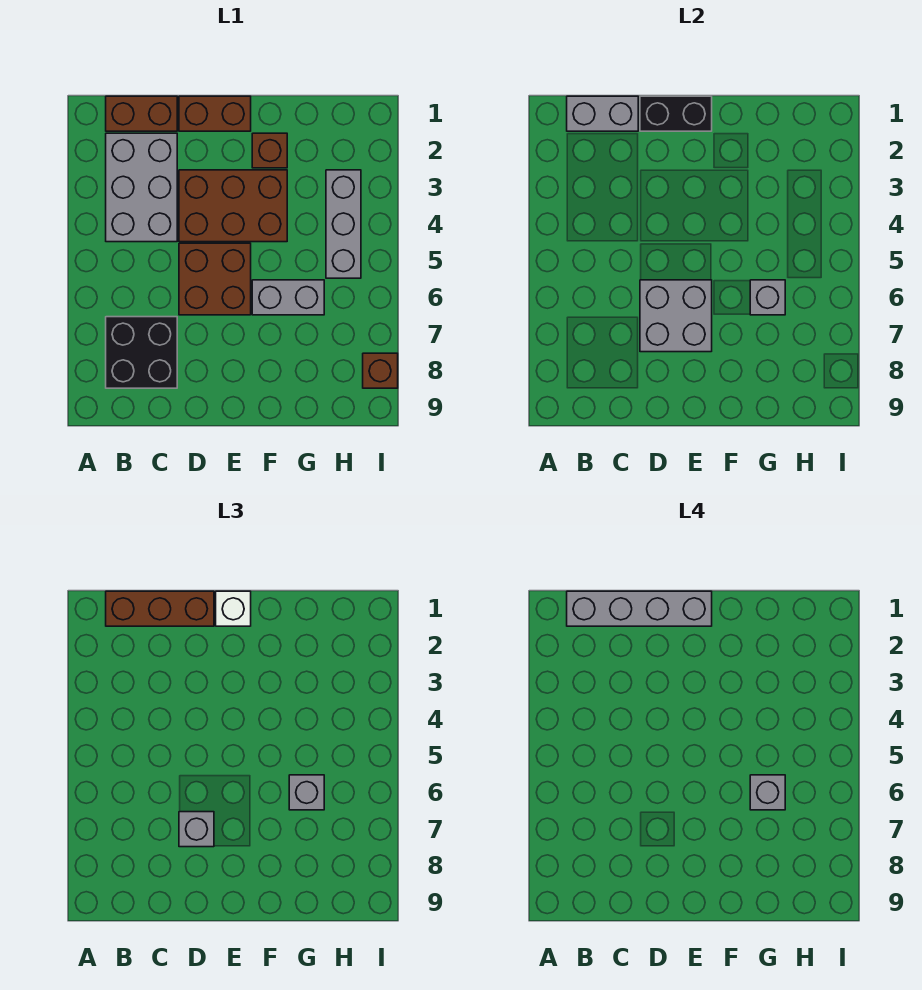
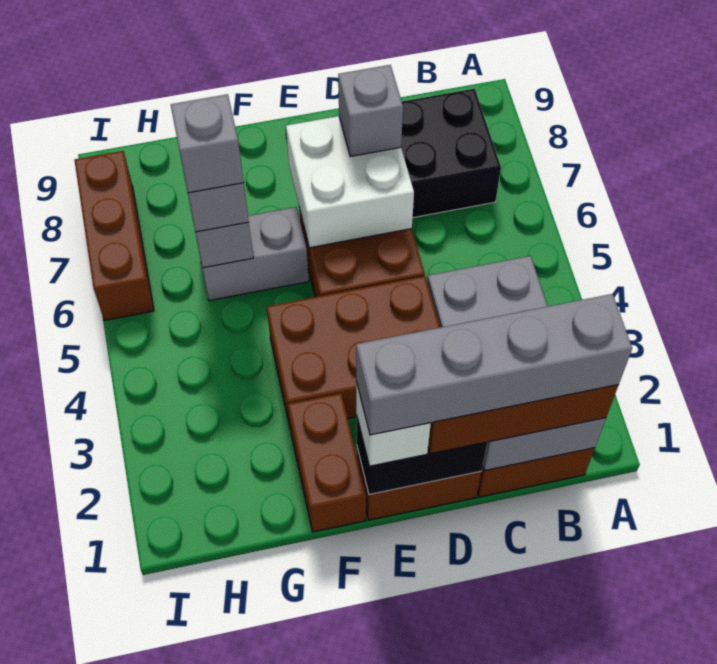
grey 2x2 brick [640,280,712,352] -> white 2x2 brick [286,116,414,248]
brown 1x1 brick [252,133,287,168] -> brown 1x2 brick [288,393,366,532]
grey 1x3 brick [326,170,361,278] -> none
brown 1x1 brick [363,353,398,388] -> brown 1x3 brick [74,151,154,320]

